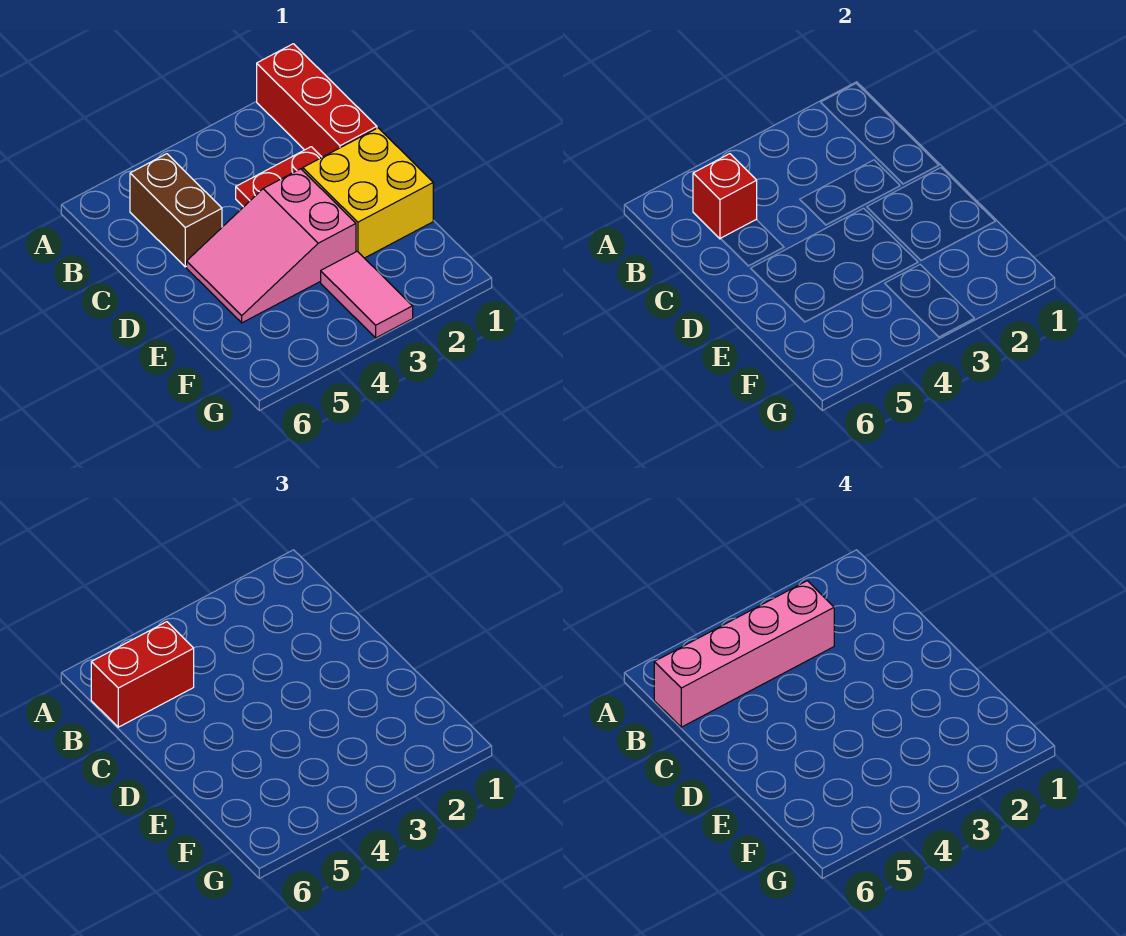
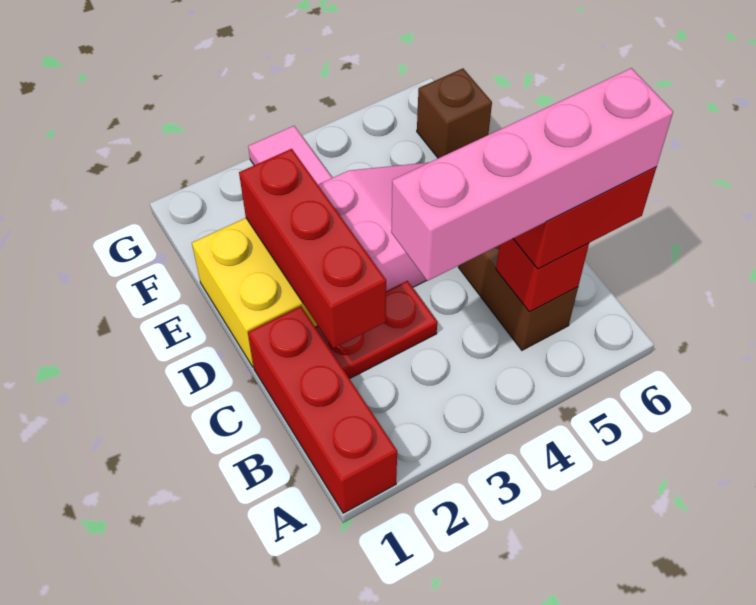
none -> red 1x3 brick [239,149,386,348]
none -> brown 1x1 brick [417,68,492,158]

